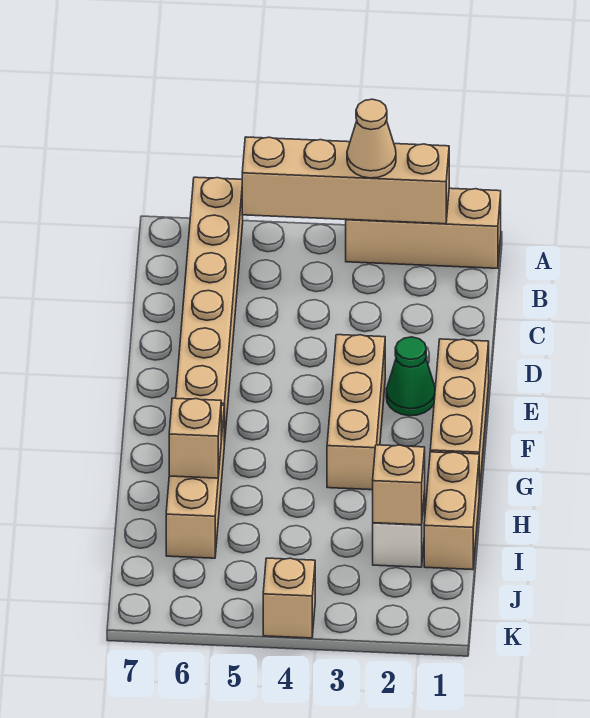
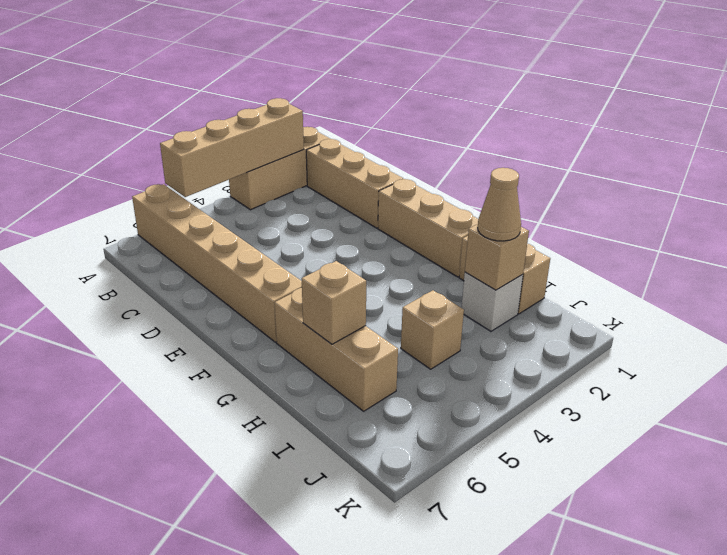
tan 1x1 cone [347,99,396,178] -> tan 1x1 cone moved to [478,168,521,241]
green 1x1 cone [386,337,435,416] -> none
tan 1x3 brick [327,335,385,490] -> tan 1x3 brick moved to [306,139,403,228]
tan 1x1 brick [263,558,315,638] -> tan 1x1 brick moved to [401,290,464,369]

